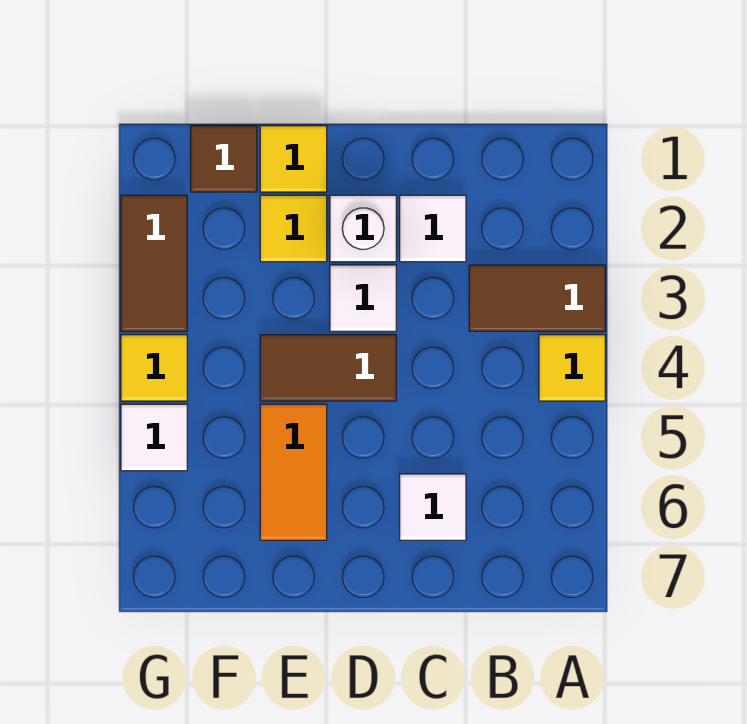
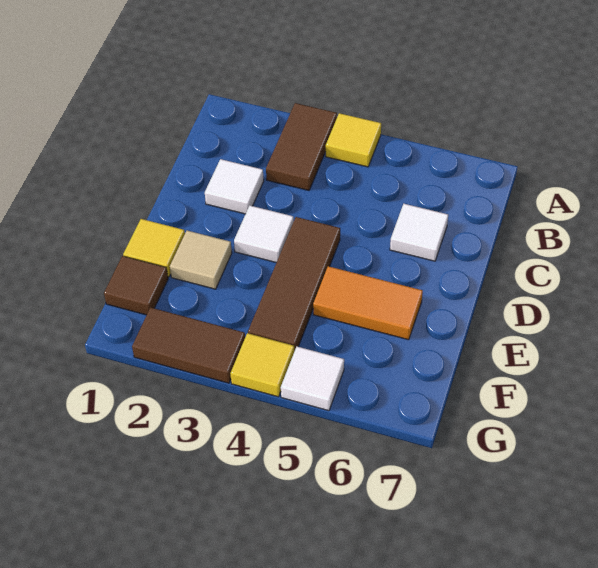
white 1x1 brick [330,195,396,262] -> none
brown 1x2 tile [260,335,396,401] -> brown 1x3 tile [248,217,340,351]
yellow 1x1 tile [260,195,327,262] -> tan 1x1 tile [170,231,232,289]

